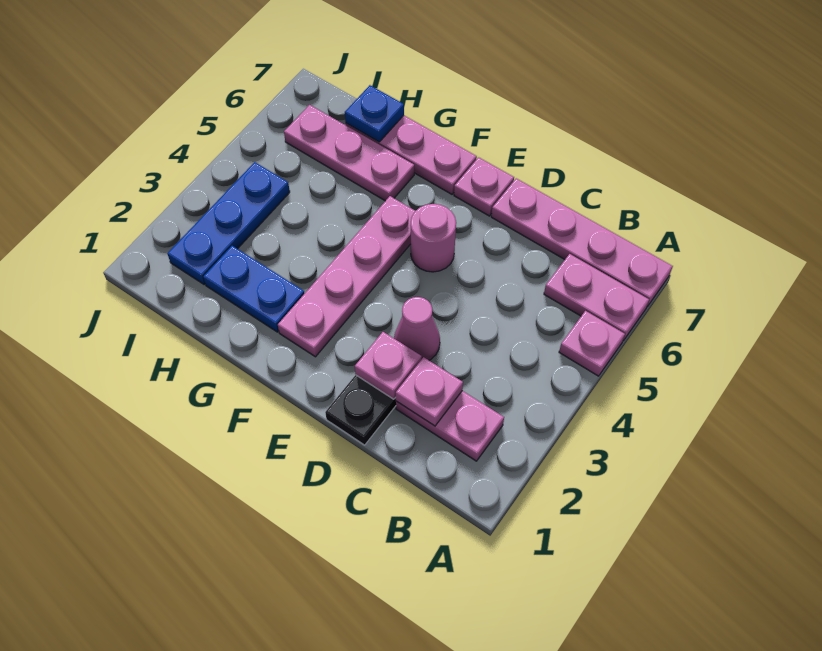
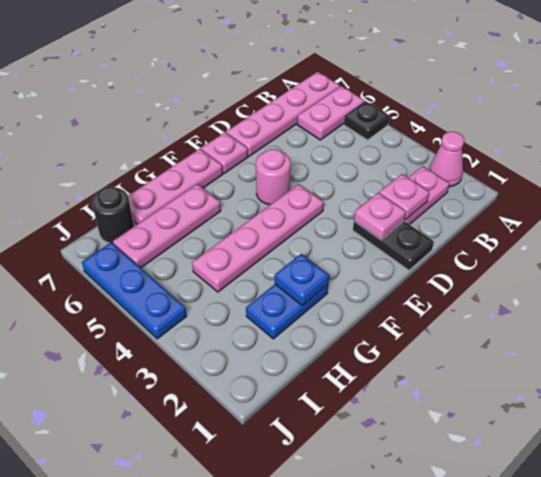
pink 1x1 plate [559,311,625,376] -> black 1x1 plate [344,101,389,140]
pink 1x1 cone [394,297,440,360] -> pink 1x1 cone moved to [429,132,464,187]
pink 1x4 plate [278,196,415,357] -> pink 1x4 plate turned to [192,184,324,292]
blue 1x1 plate [345,85,404,142] -> blue 1x1 plate moved to [275,254,329,306]
blue 1x3 plate [167,162,290,285] -> blue 1x3 plate moved to [82,242,187,339]
none -> black 1x1 round brick [92,187,134,243]

